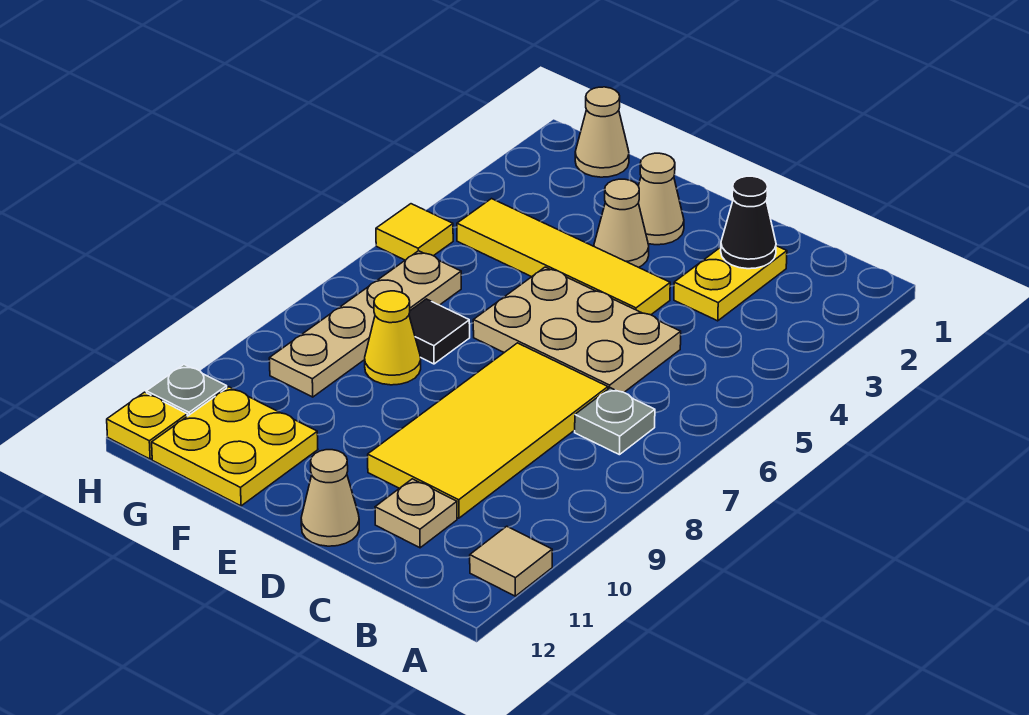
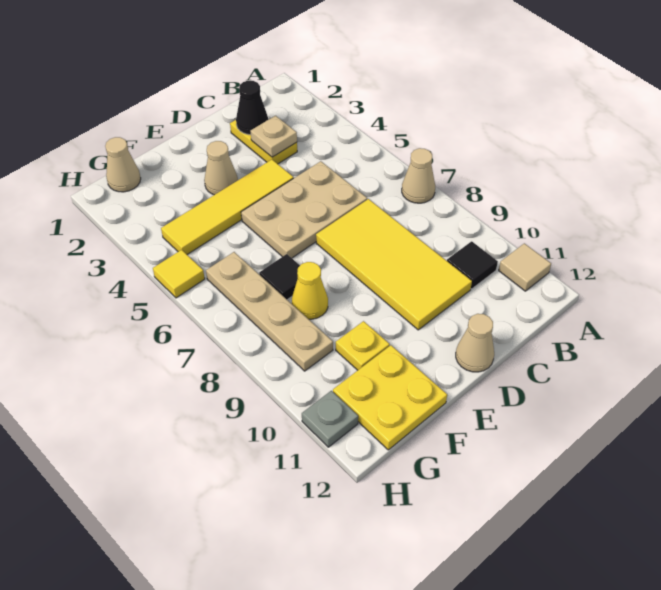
grey 1x1 plate [575,388,655,455] -> none
none -> black 1x1 tile [447,241,498,289]
tan 1x1 plate [375,479,457,548] -> tan 1x1 plate moved to [251,116,297,157]
tan 1x1 cone [638,153,684,245] -> tan 1x1 cone moved to [402,148,435,203]
yellow 1x1 plate [107,392,187,459] -> yellow 1x1 plate moved to [336,321,390,370]

